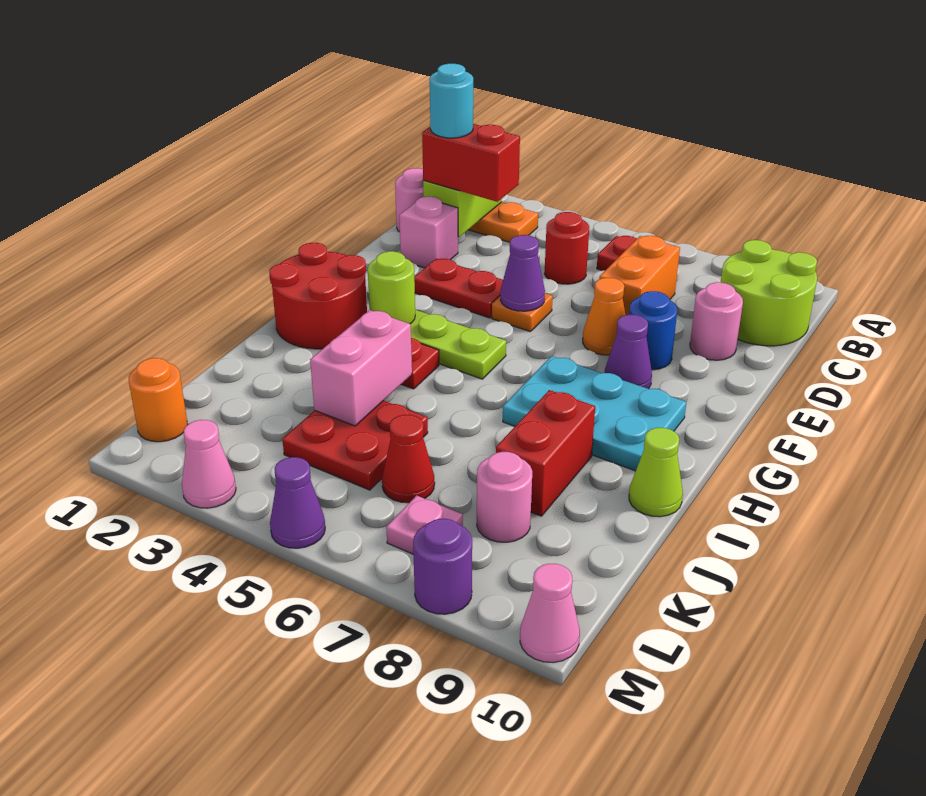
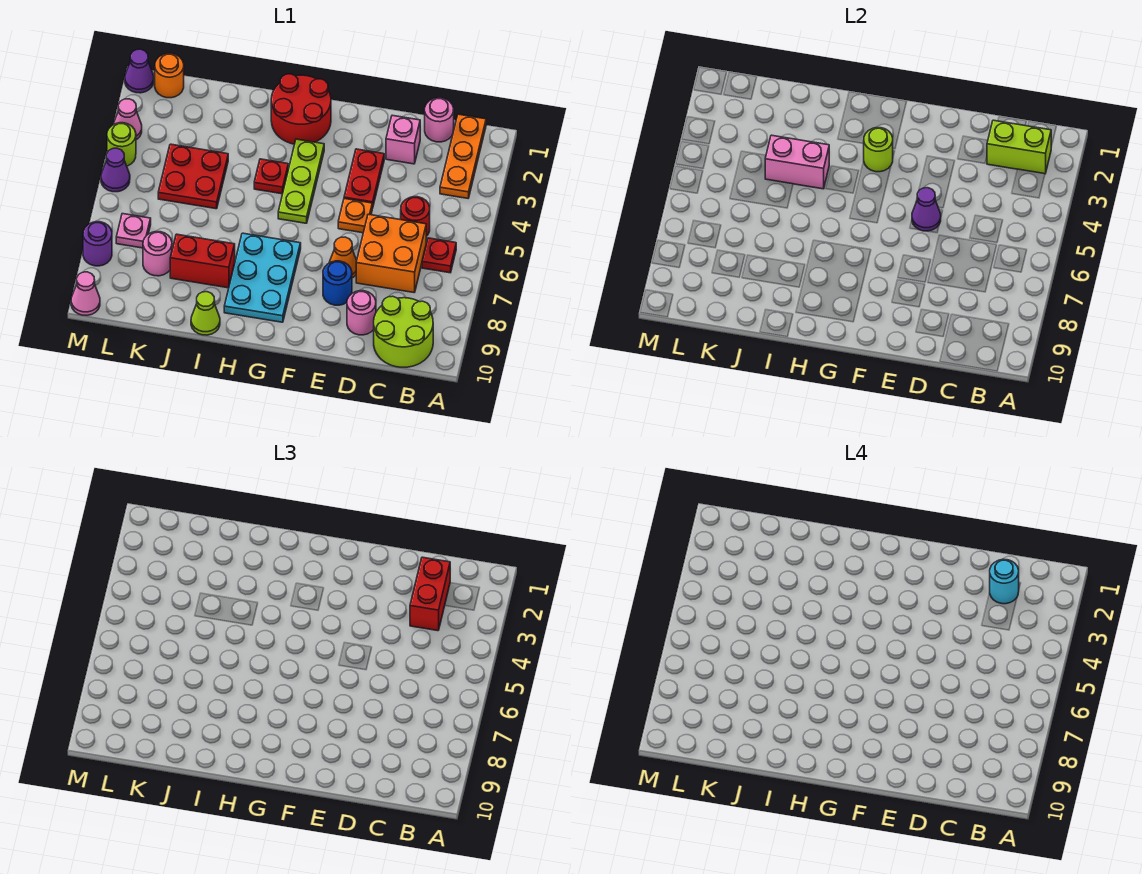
orange 1x2 brick [599,236,680,315] -> orange 2x2 brick [356,214,426,293]
purple 1x1 cone [605,315,652,389] -> purple 1x1 cone moved to [125,49,154,93]
red 1x1 cone [382,415,435,503] -> none
none -> lime 1x1 round brick [107,123,136,166]

